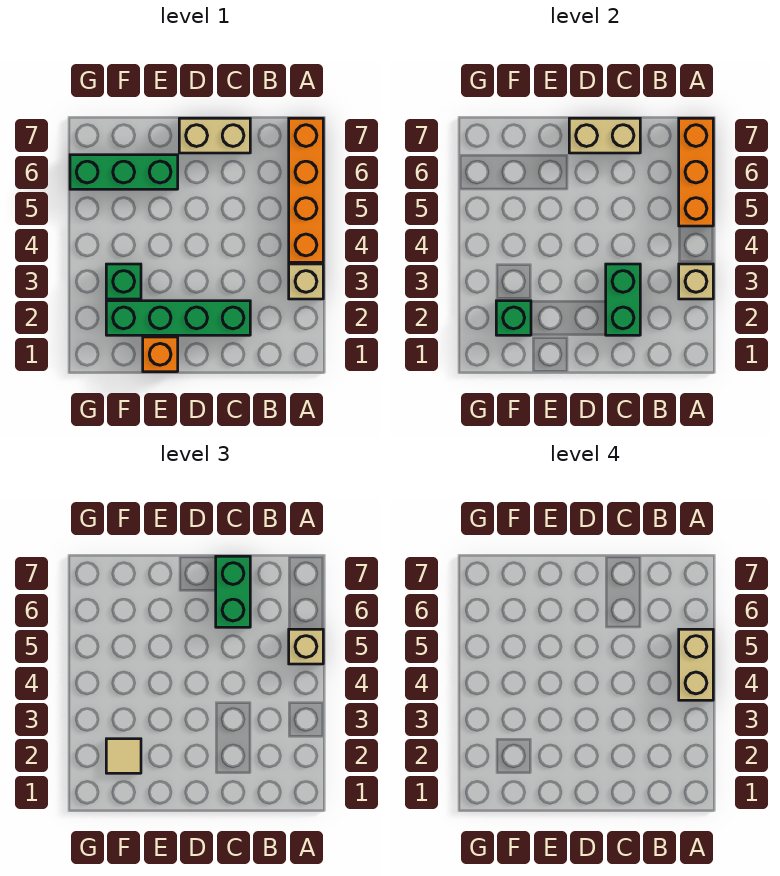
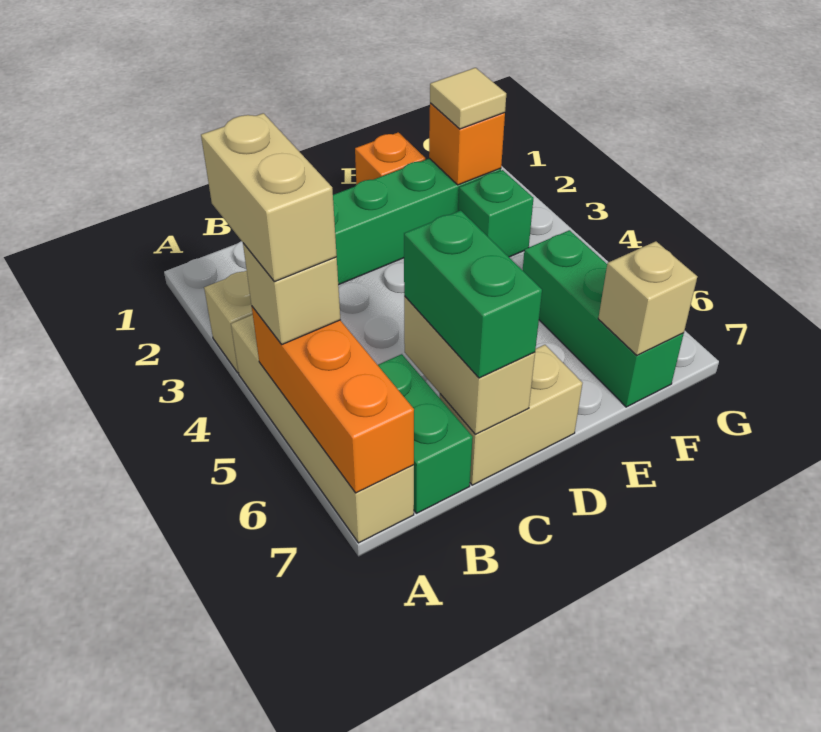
tan 1x1 brick [679,264,713,299] -> tan 1x1 brick moved to [598,241,697,355]
orange 1x4 brick [289,118,323,262] -> tan 1x4 brick [231,315,414,543]
green 1x2 brick [606,264,640,335] -> green 1x2 brick moved to [378,354,473,513]
tan 1x2 brick [569,118,640,153] -> tan 1x2 brick turned to [404,296,535,434]
green 1x3 brick [70,155,178,189] -> green 1x3 brick turned to [523,230,684,407]
green 1x1 brick [496,301,531,335] -> orange 1x1 brick [429,103,505,185]

